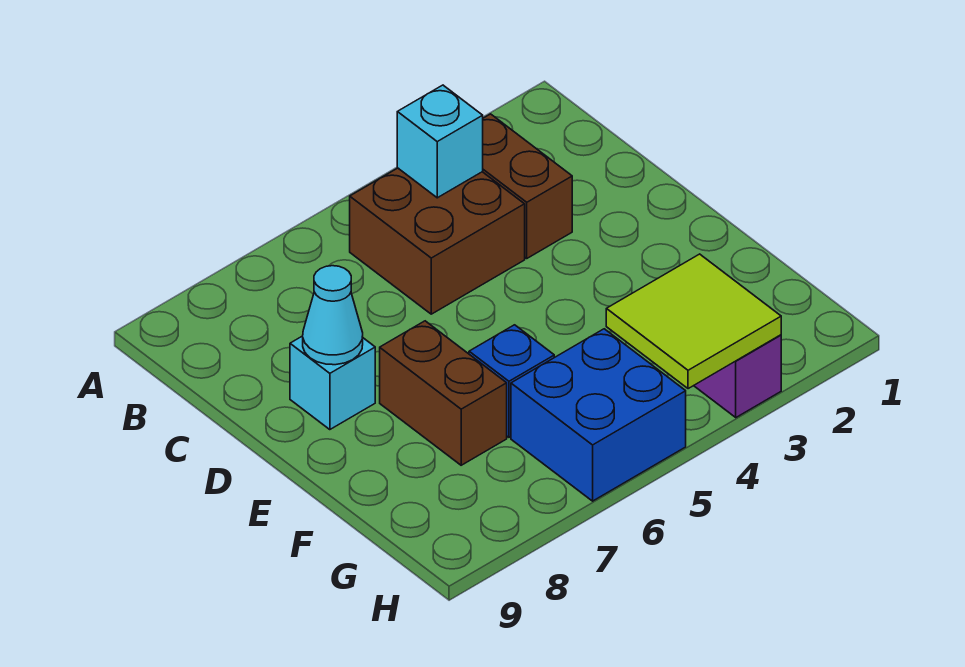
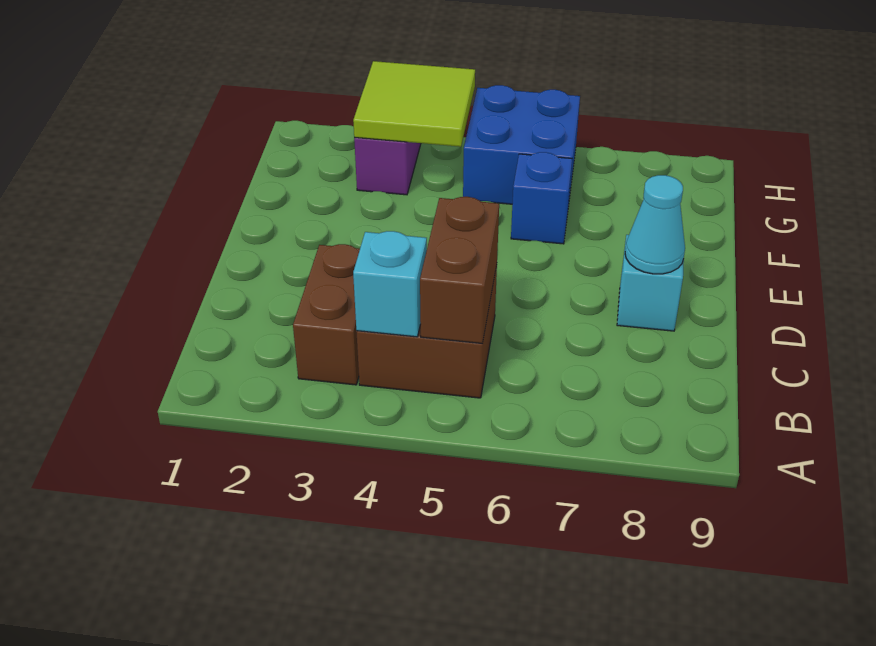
brown 1x2 brick [380,321,507,465] -> brown 1x2 brick moved to [420,197,499,343]

